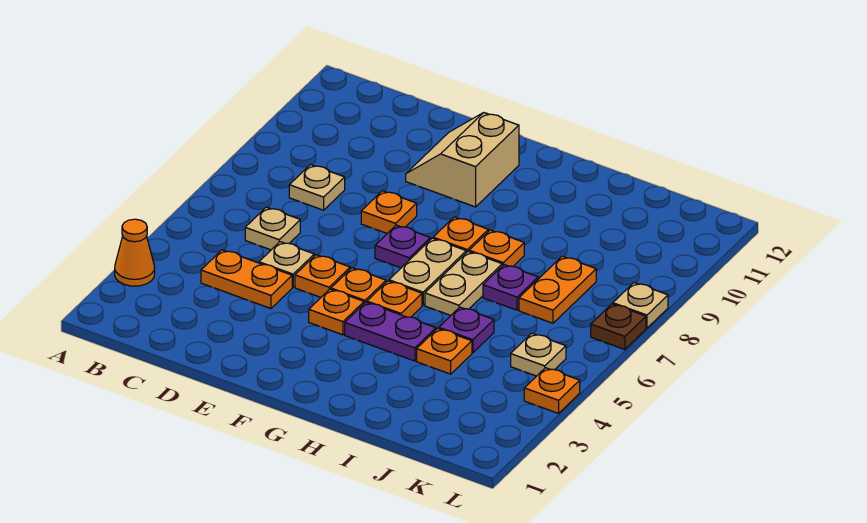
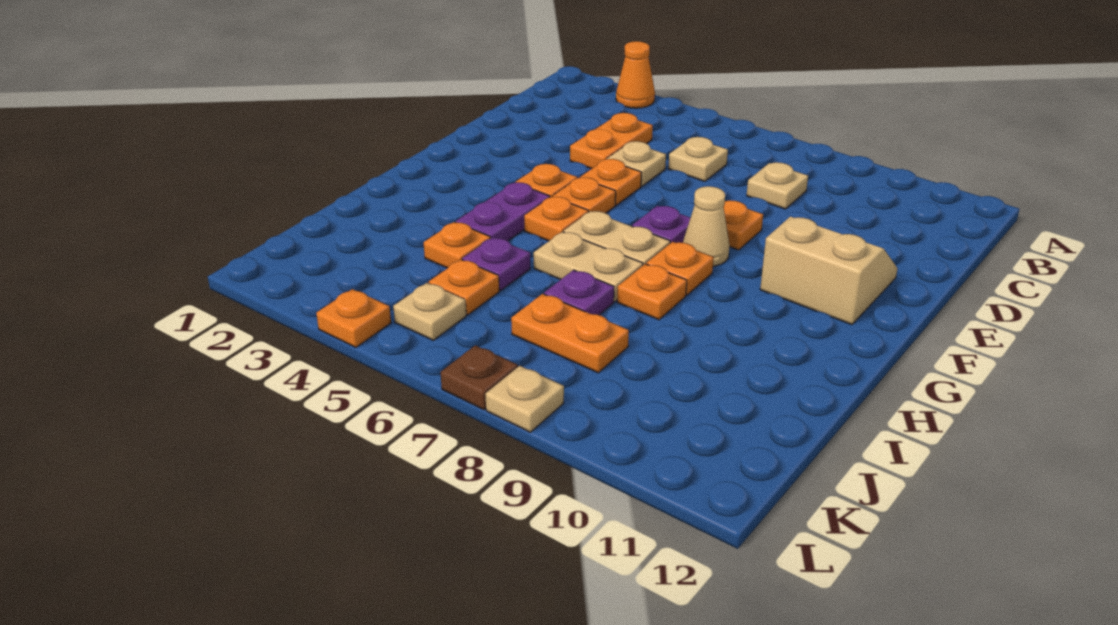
none -> tan 1x1 cone [683,186,730,266]
none -> orange 1x1 plate [429,259,499,315]

